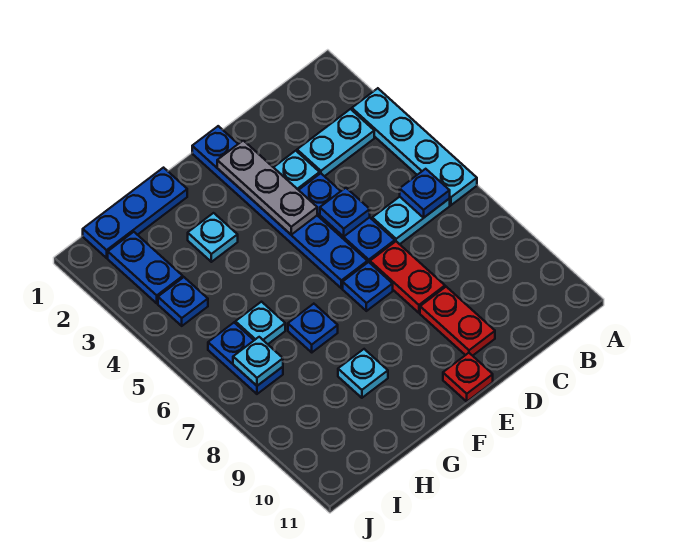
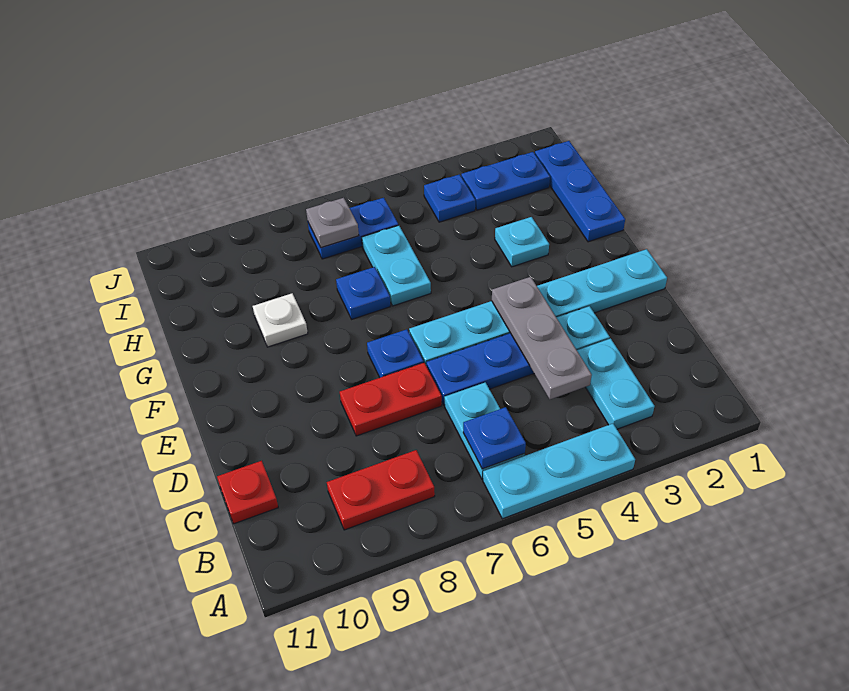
cyan 1x4 plate [352,88,477,205] -> cyan 1x3 plate [483,424,635,519]
blue 1x1 plate [320,188,370,237] -> none
red 1x2 plate [420,287,495,356] -> red 1x2 plate moved to [327,450,435,530]
blue 1x6 plate [192,126,367,288] -> cyan 1x6 plate [409,249,667,366]
grey 1x3 plate [217,140,317,235] -> grey 1x3 plate turned to [492,277,592,399]
red 1x1 plate [443,353,493,402] -> red 1x1 plate moved to [217,461,278,524]
cyan 1x1 plate [338,349,388,398] -> white 1x1 plate [253,293,308,347]
cyan 1x1 plate [235,302,285,344] -> cyan 1x2 plate [362,225,431,306]
cyan 1x1 plate [233,337,283,386] -> grey 1x1 plate [306,198,359,247]

